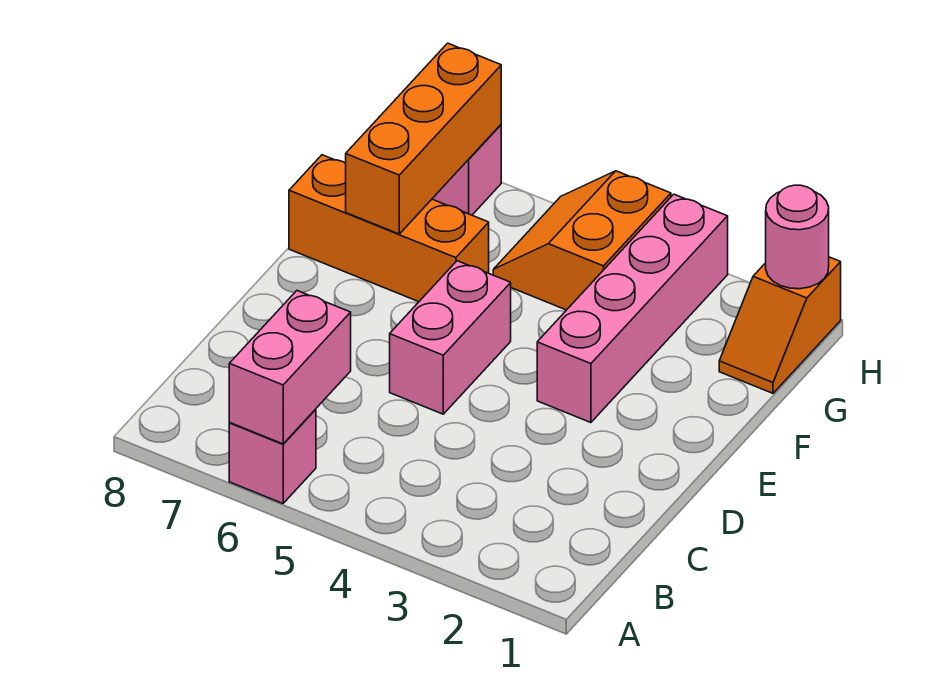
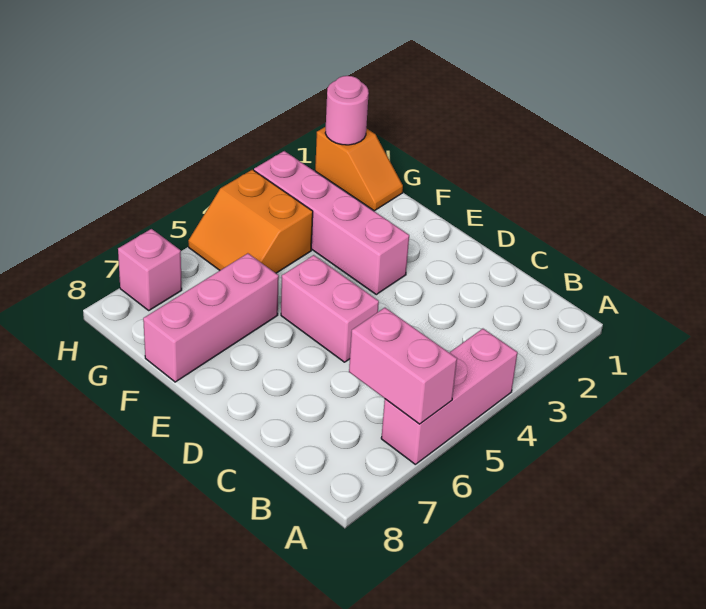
pink 1x1 brick [229,409,316,503] -> pink 1x3 brick [381,329,518,464]
orange 1x3 brick [289,155,489,302] -> pink 1x3 brick [143,253,279,382]
orange 1x3 brick [346,43,501,234] -> none

